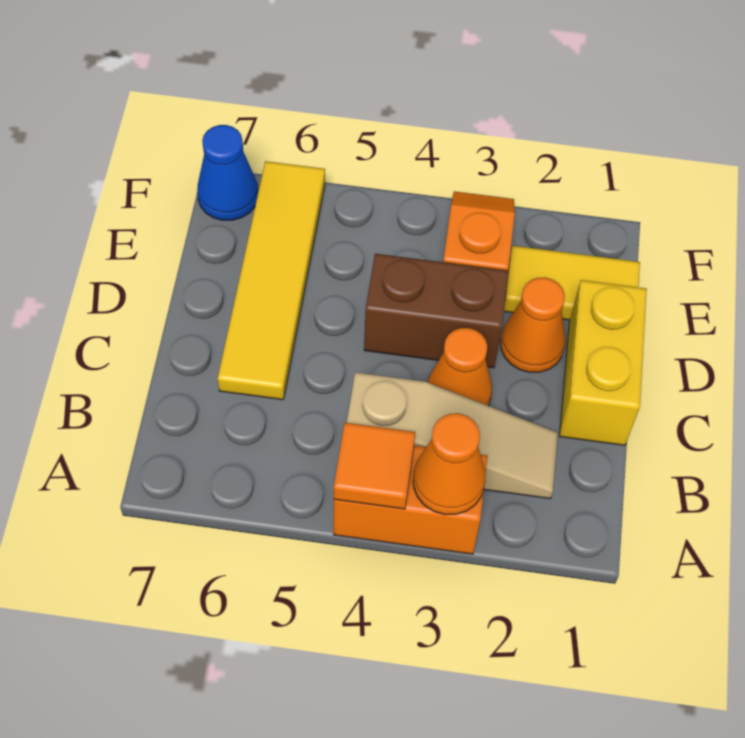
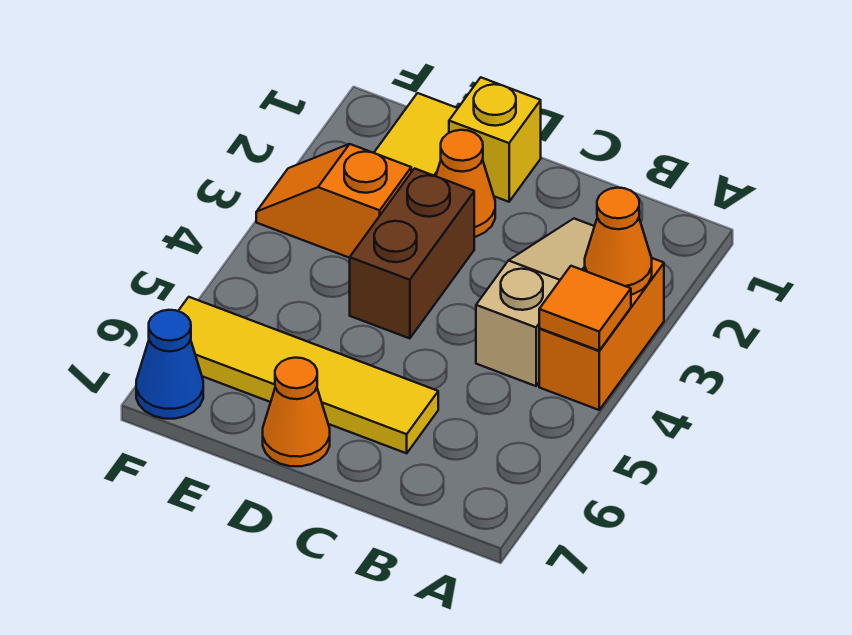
yellow 1x2 brick [560,280,647,445] -> yellow 1x1 brick [449,77,541,202]
orange 1x1 cone [428,328,492,406] -> orange 1x1 cone moved to [263,358,330,466]

